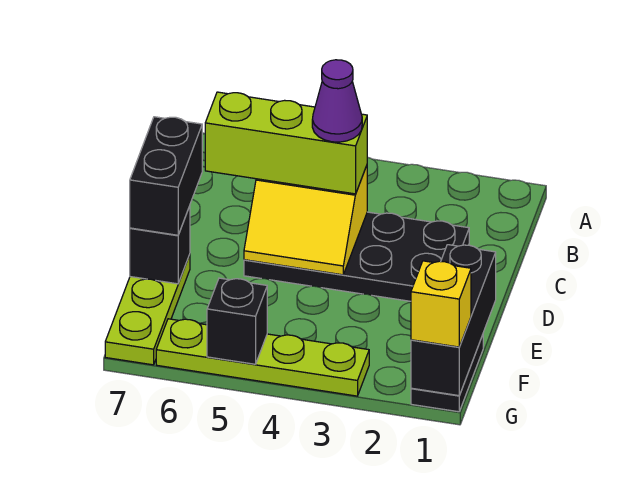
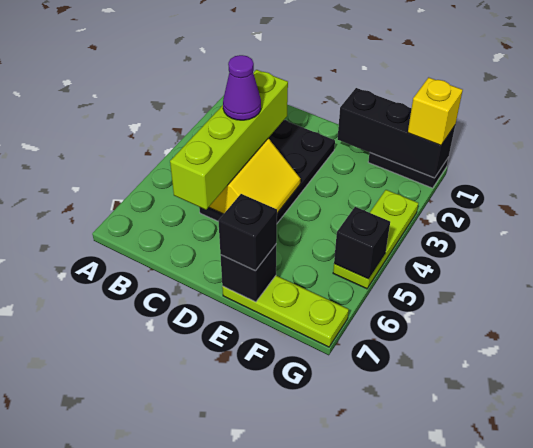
lime 1x3 brick [205,92,367,194] -> lime 1x4 brick [170,70,288,210]
black 1x2 brick [130,117,202,235] -> black 1x1 brick [218,194,277,271]
lime 1x4 plate [156,319,369,396] -> lime 1x3 plate [333,190,418,289]

